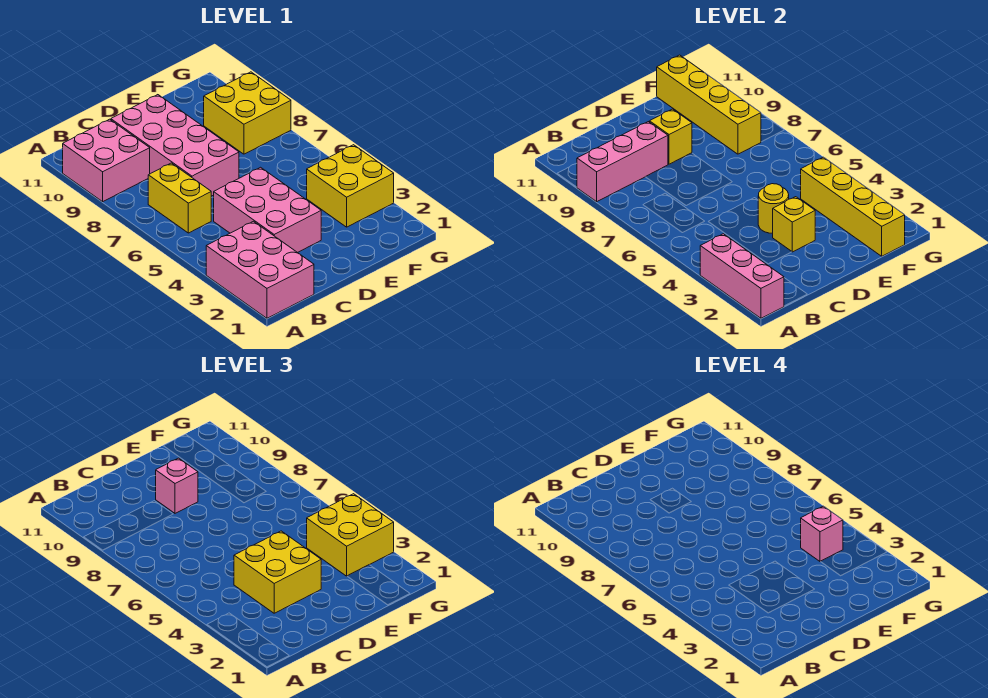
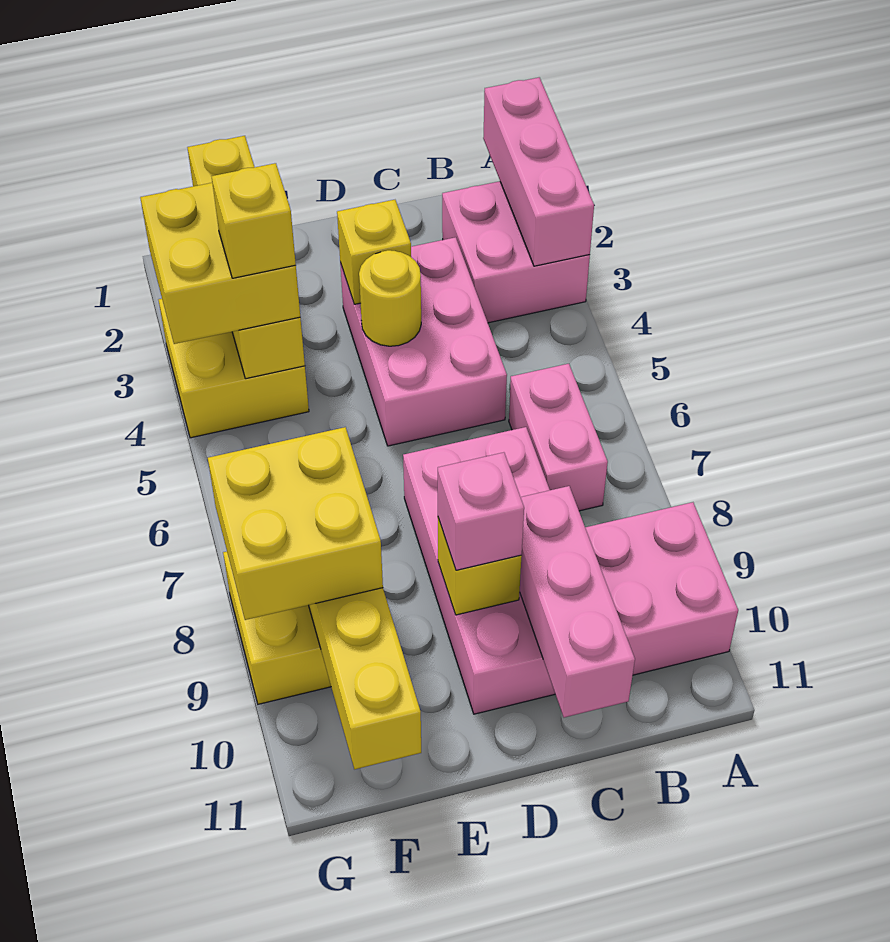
pink 2x3 brick [206,221,314,318] -> pink 2x2 brick [442,181,590,323]
pink 1x3 brick [577,122,668,202] -> pink 1x3 brick turned to [520,486,635,717]
yellow 1x2 brick [148,163,211,233] -> pink 1x2 brick [509,364,608,511]
yellow 2x2 brick [234,531,321,613] -> yellow 2x2 brick moved to [208,427,383,620]
pink 1x1 brick [801,506,843,562] -> yellow 1x1 brick [211,163,296,278]

